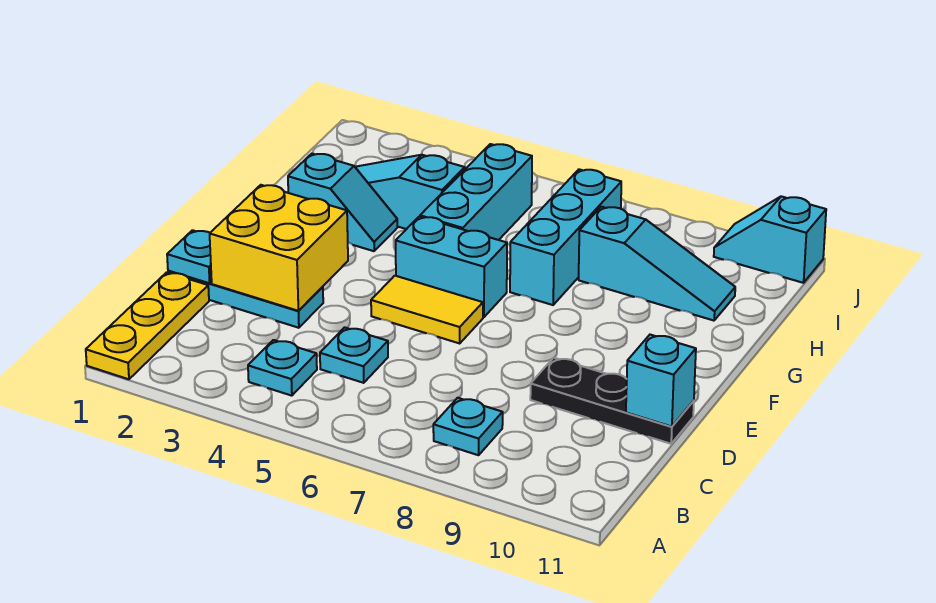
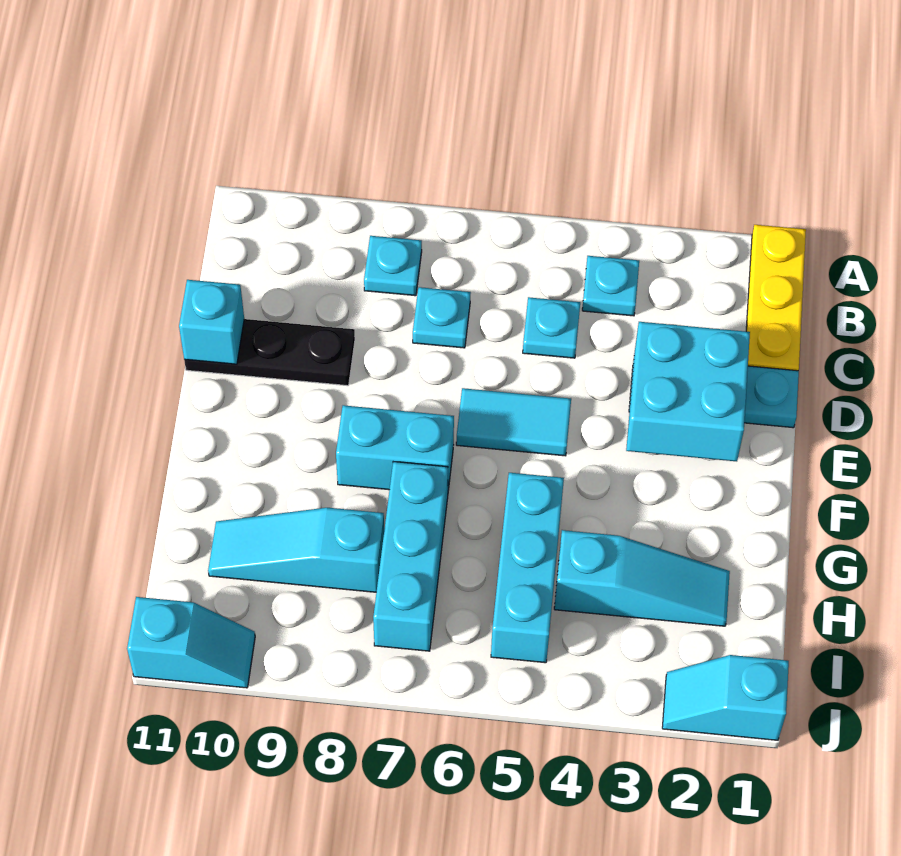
cyan 1x1 plate [167,230,212,283] -> cyan 1x1 plate moved to [413,287,471,348]
yellow 2x2 brick [210,185,348,311] -> cyan 2x2 brick [626,322,750,461]
yellow 1x2 tile [371,276,483,343] -> cyan 1x2 tile [456,388,571,456]
cyan 1x2 brick [396,217,507,317] -> cyan 1x2 brick moved to [336,405,454,490]
cyan 1x2 slope [288,154,397,251] -> cyan 1x2 slope moved to [662,655,789,740]

